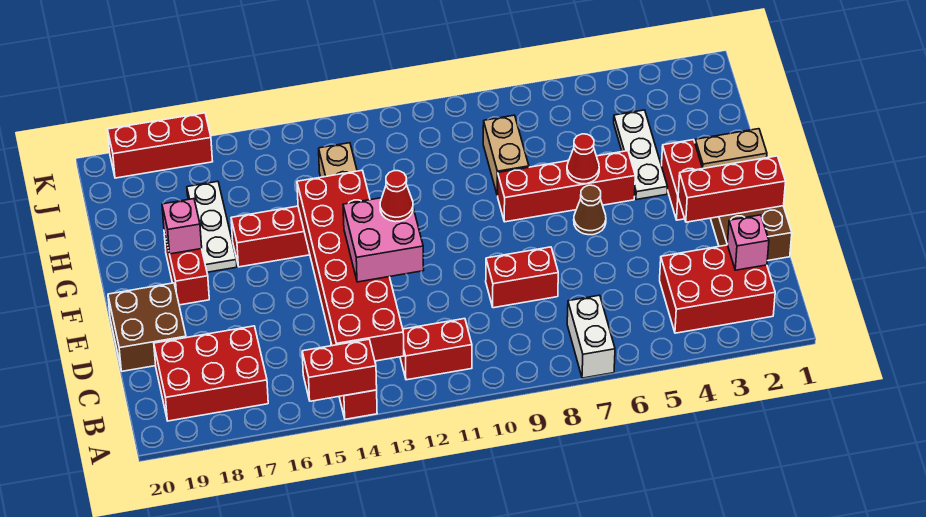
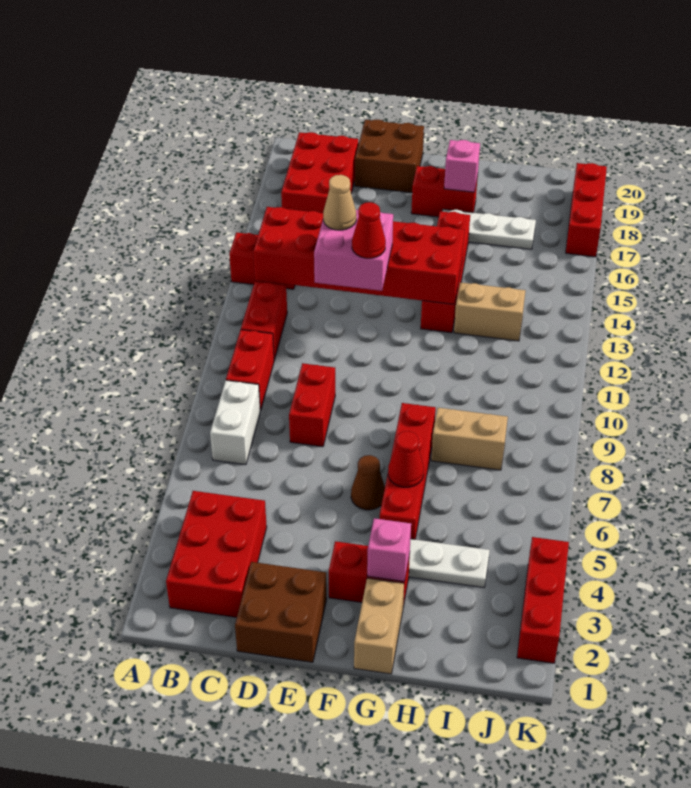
white 1x2 brick [567,295,615,378] -> white 1x2 brick turned to [210,380,260,465]
red 1x2 brick [302,339,377,401] -> red 1x2 brick moved to [226,330,274,411]
pink 1x1 brick [727,215,769,270] -> pink 1x1 brick moved to [367,518,411,581]
none -> tan 1x1 cone [323,175,356,230]
red 1x3 brick [678,156,786,222] -> red 1x3 brick moved to [517,537,569,663]

